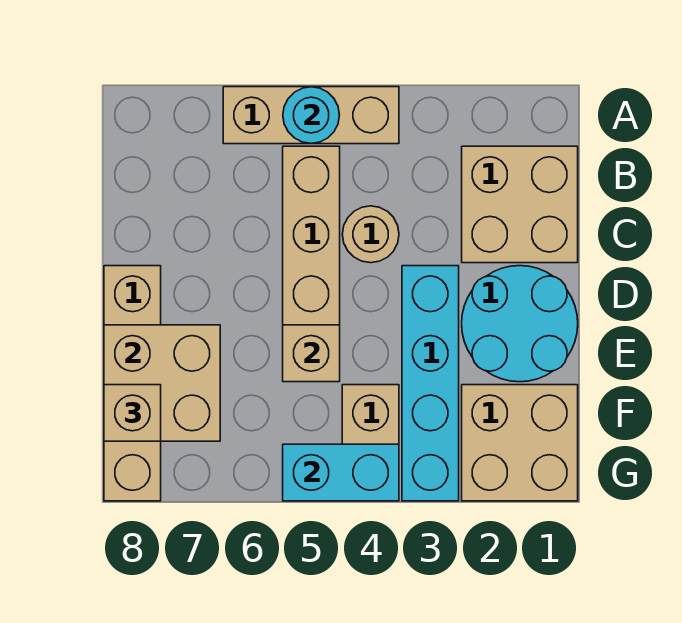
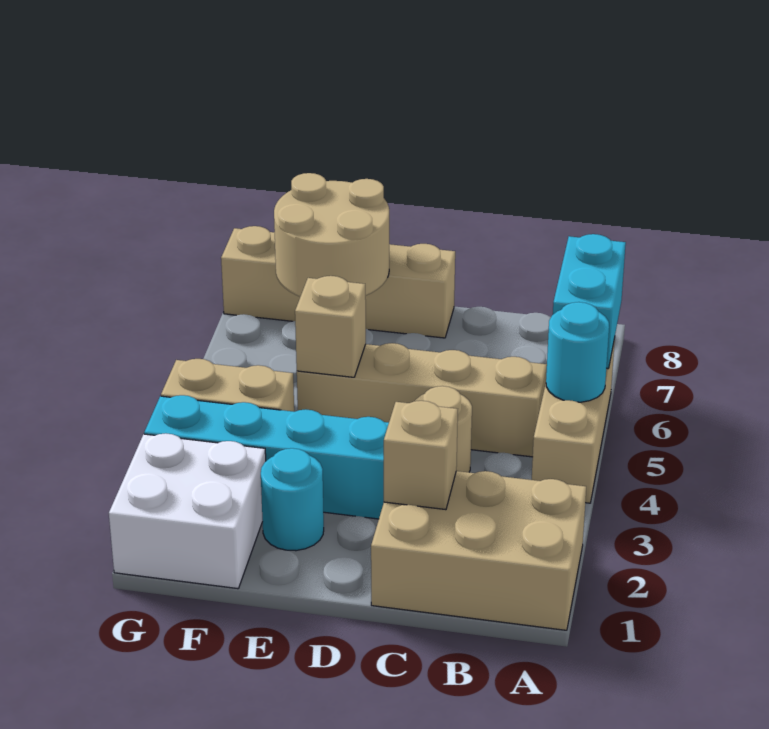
tan 2x2 brick [462,146,578,263] -> tan 2x3 brick [371,471,586,630]
cyan 2x2 round brick [462,266,578,382] -> cyan 1x1 round brick [261,448,324,551]
tan 2x2 brick [104,325,220,441] -> tan 2x2 round brick [274,173,389,297]
tan 2x2 brick [462,385,578,501] -> white 2x2 brick [109,433,266,589]
tan 1x1 brick [104,385,161,441] -> tan 1x1 brick moved to [384,401,458,510]
cyan 1x2 brick [283,444,399,501] -> cyan 1x2 brick moved to [553,234,626,369]

